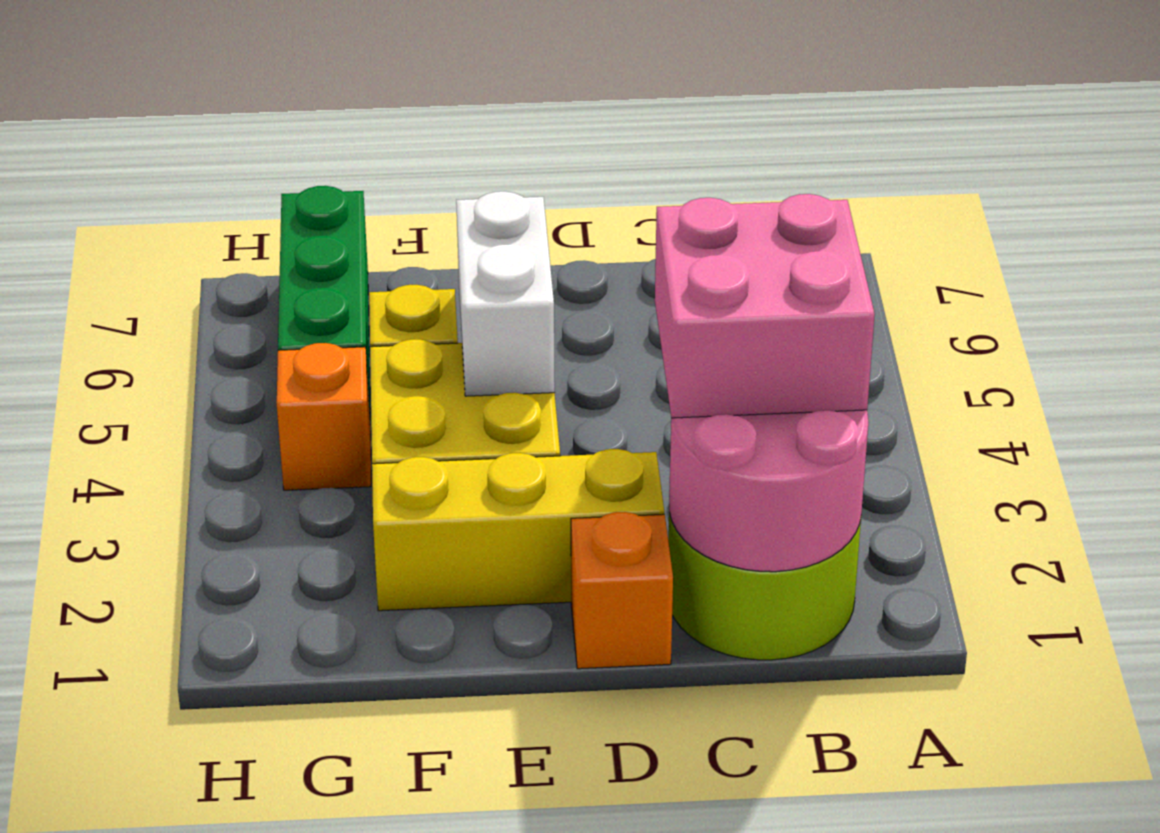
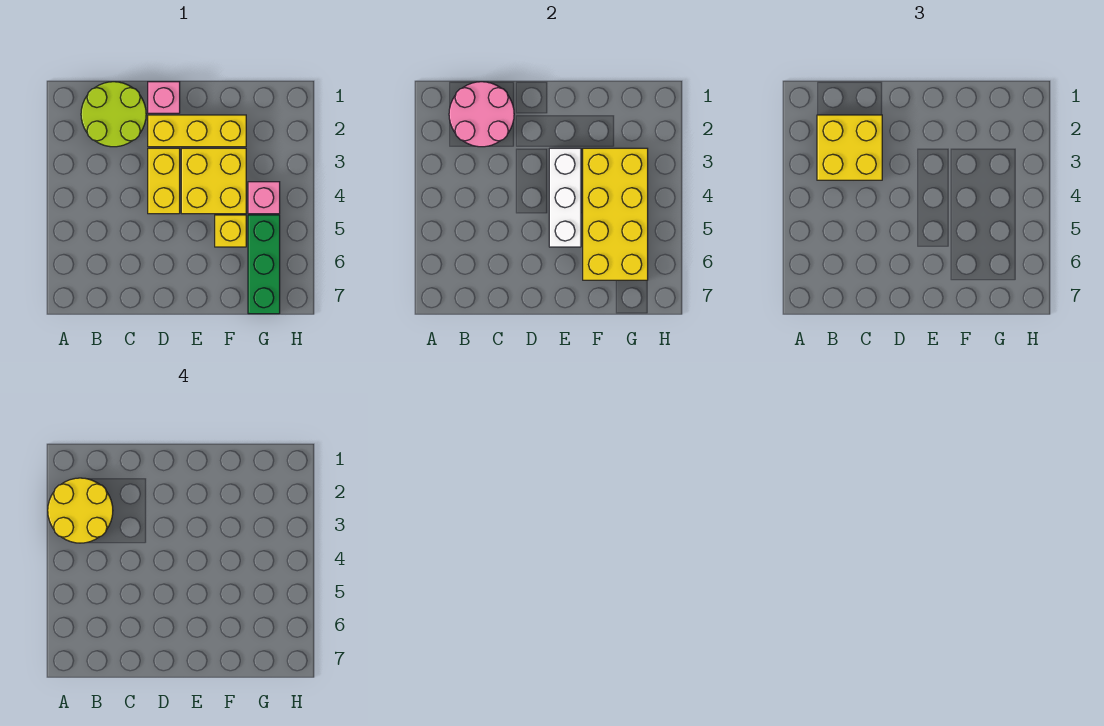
none -> yellow 2x2 round brick [48,478,113,543]
pink 2x2 brick [655,194,875,418] -> yellow 2x2 brick [817,115,882,180]
orange 1x1 brick [571,512,673,669] -> pink 1x1 brick [148,82,180,113]
none -> yellow 1x2 brick [148,148,180,214]
white 1x2 brick [456,191,555,396] -> white 1x3 brick [549,148,581,247]
none -> yellow 2x4 brick [583,148,648,280]
orange 1x1 brick [277,343,371,490] -> pink 1x1 brick [248,182,280,214]

